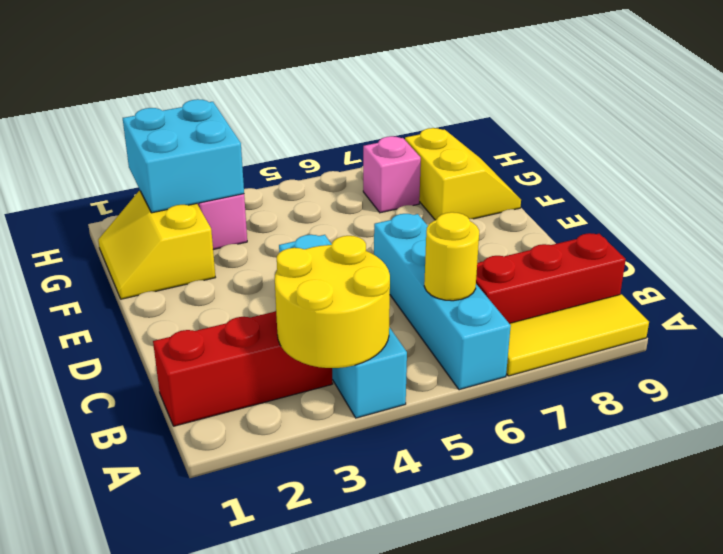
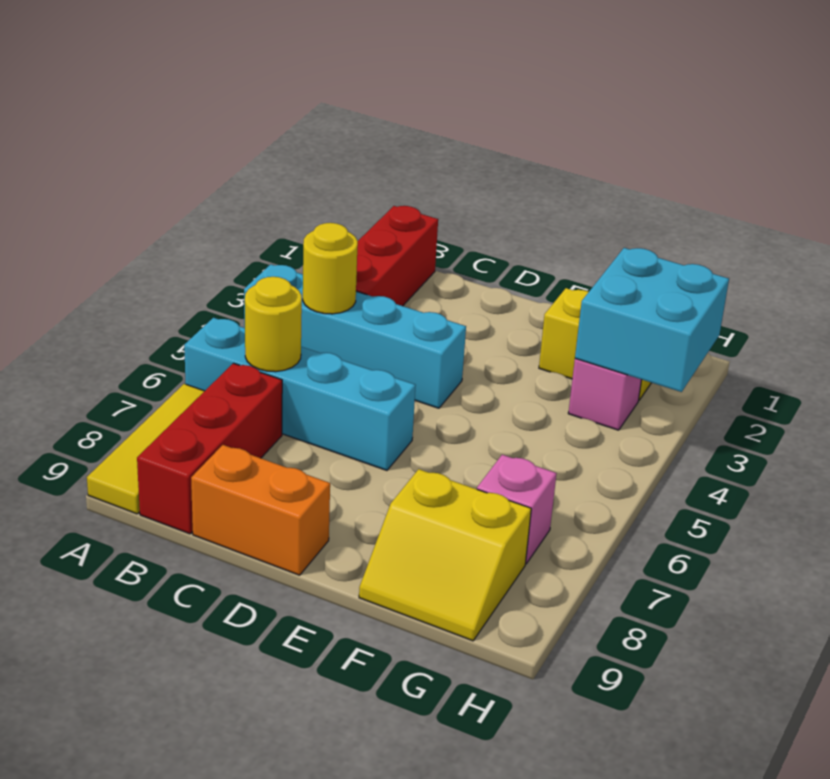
yellow 2x2 round brick [275,236,390,368] -> yellow 1x1 round brick [303,223,358,314]
none -> orange 1x2 brick [191,445,330,575]

